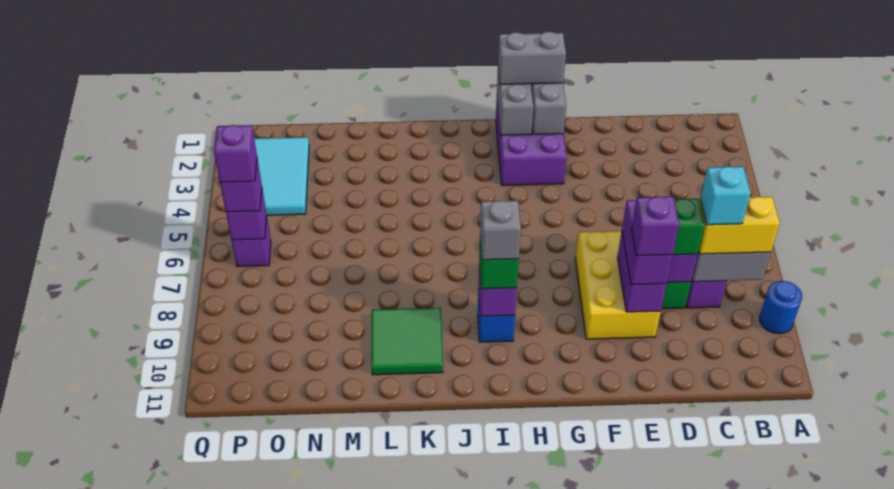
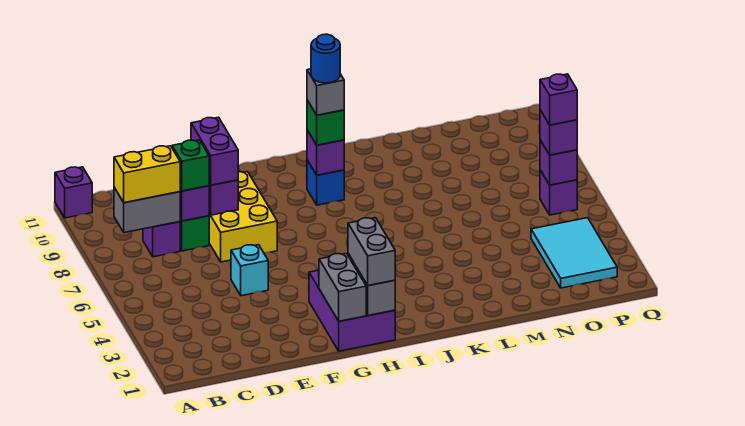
blue 1x1 round brick [760,281,802,334] -> blue 1x1 round brick moved to [311,34,340,83]
cyan 1x1 brick [701,166,750,225] -> cyan 1x1 brick moved to [231,245,268,296]
purple 1x1 brick [632,196,679,256] -> purple 1x1 brick moved to [55,167,92,218]
grey 1x2 brick [498,32,566,84] -> grey 1x2 brick turned to [348,218,395,286]
green 2x2 tile [371,308,443,375] -> none

